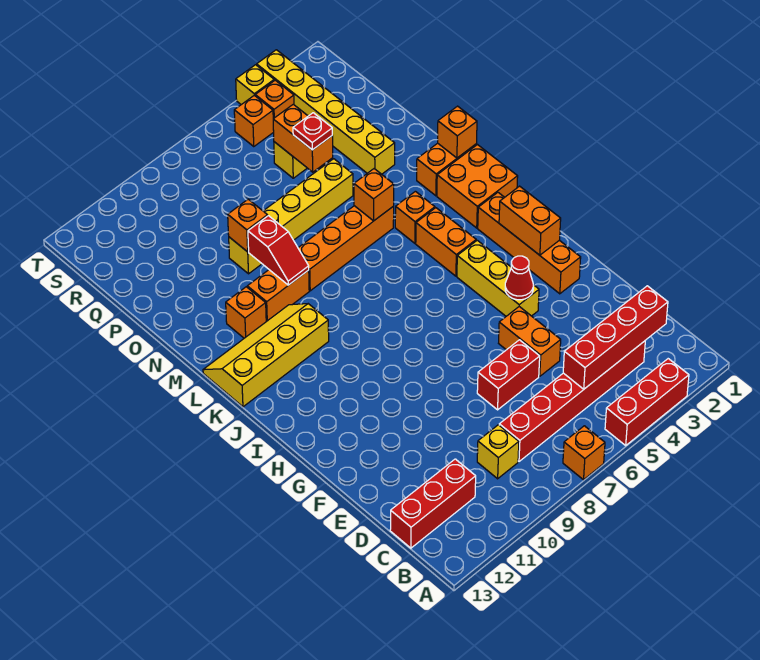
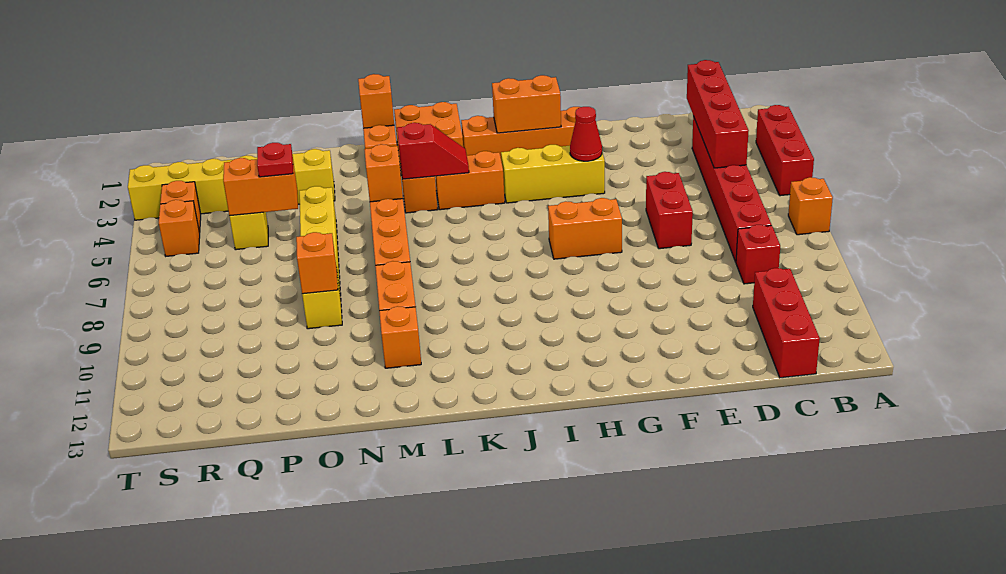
yellow 1x1 brick [477,425,519,479] -> red 1x1 brick [736,225,780,284]
orange 1x2 brick [499,307,561,376] -> orange 1x2 brick moved to [548,198,622,259]
yellow 2x4 slope [203,304,329,407] -> none
red 1x2 slope [248,216,309,285] -> red 1x2 slope moved to [397,123,469,179]
yellow 1x1 brick [236,65,274,105] -> none

